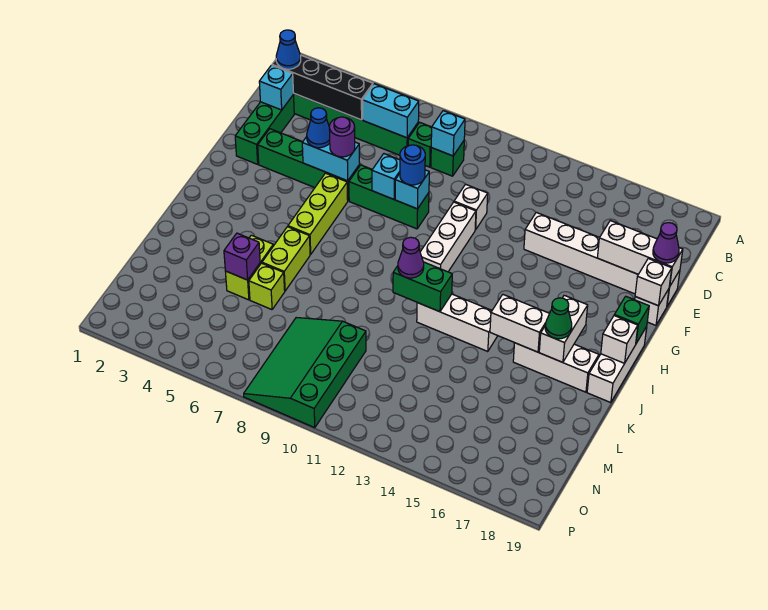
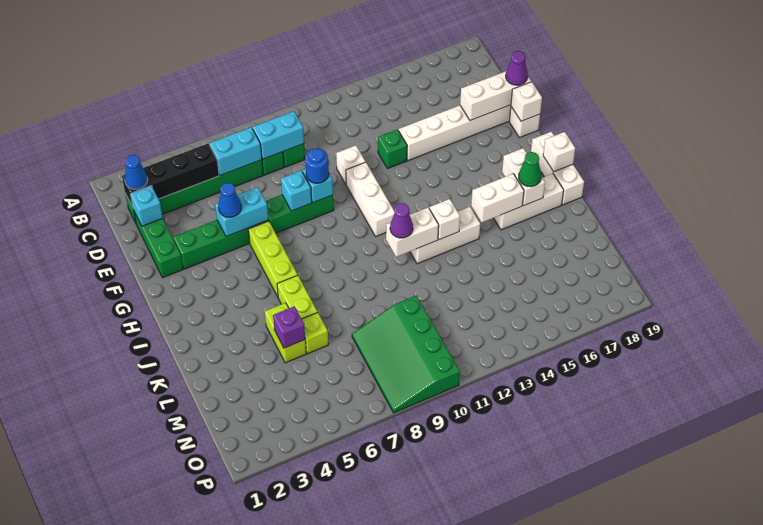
cyan 1x1 brick [431,111,465,156] -> cyan 1x2 brick [253,111,304,159]
purple 1x1 round brick [329,117,355,157] -> none
green 1x1 brick [614,296,649,343] -> green 1x1 brick moved to [378,129,407,169]
green 1x2 brick [393,262,452,312] -> white 1x2 brick [386,207,439,257]
none -> white 1x1 brick [429,199,460,240]

